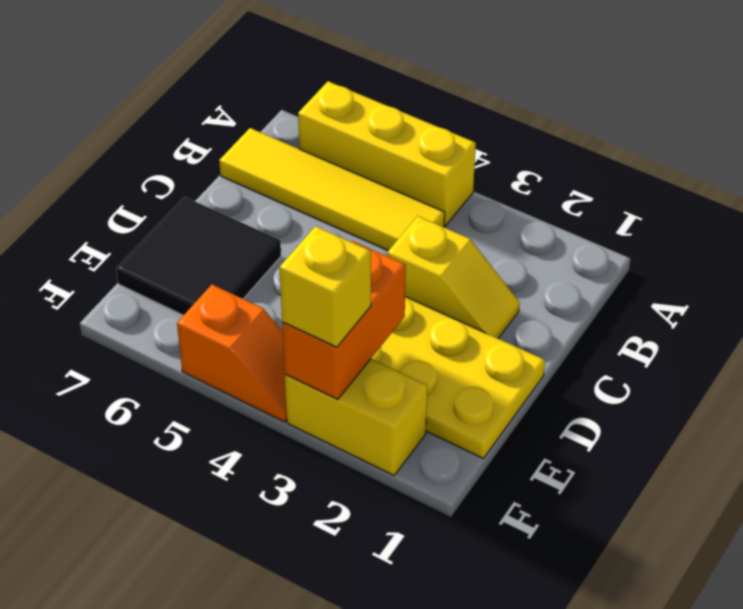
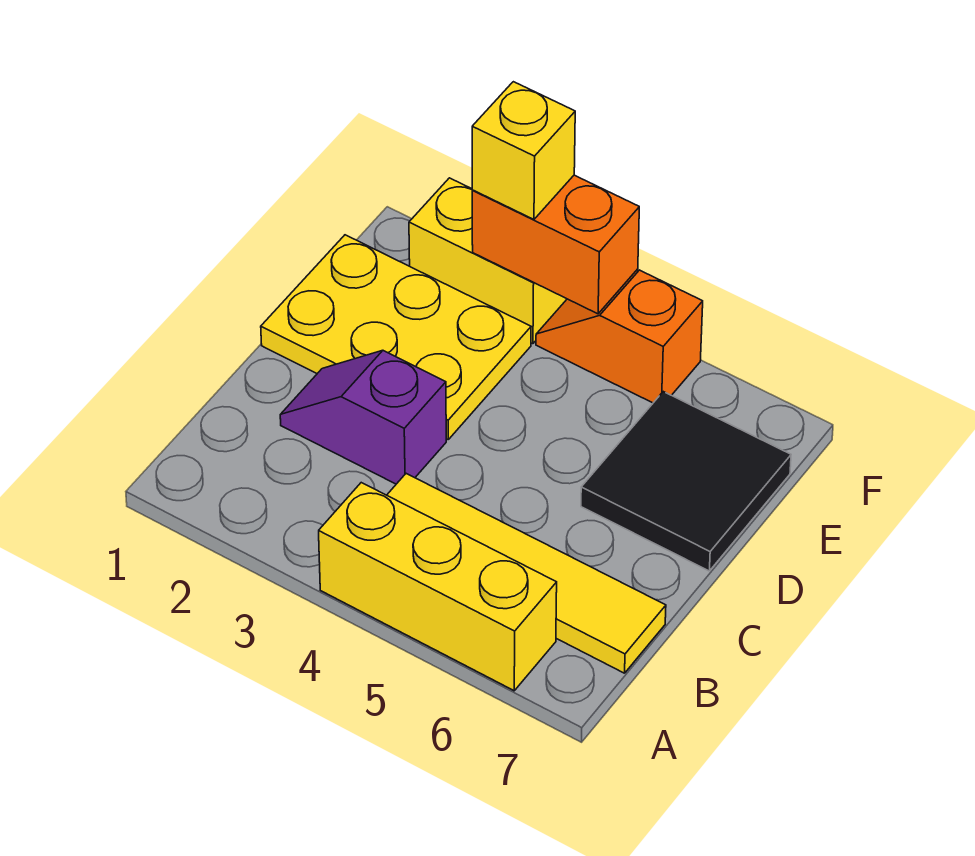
yellow 1x2 slope [387,216,520,338] -> purple 1x2 slope [280,351,446,484]
orange 1x2 brick [282,241,406,399] -> orange 1x2 brick turned to [472,175,639,314]

